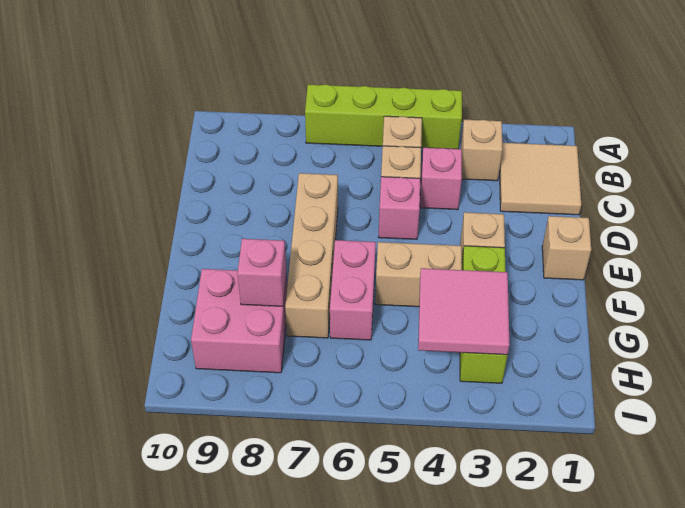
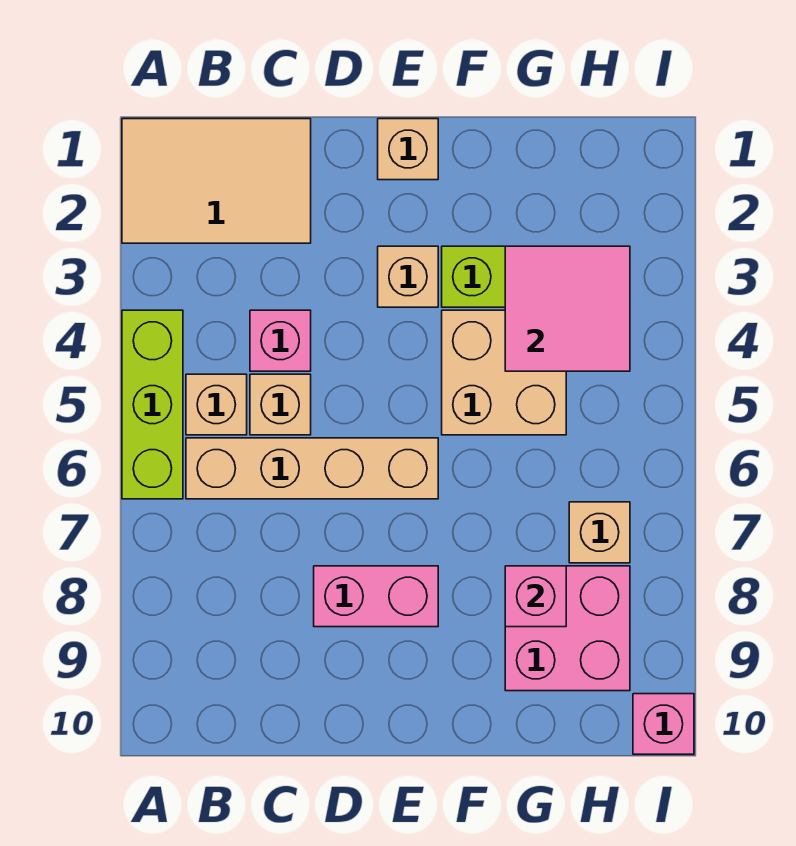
lime 1x4 brick [305,84,462,149] -> lime 1x3 brick [122,310,183,499]
tan 2x2 tile [499,143,581,215] -> tan 2x3 tile [122,119,311,243]
tan 1x1 brick [461,120,502,181] -> tan 1x1 brick moved to [569,502,630,563]
pink 1x1 brick [379,177,420,239] -> pink 1x1 brick moved to [633,694,694,754]
tan 1x4 brick [285,173,338,338] -> tan 1x4 brick moved to [186,438,438,499]
tan 1x2 brick [375,242,462,307] -> tan 2x2 brick [442,310,566,435]
pink 1x2 brick [330,240,376,340] -> pink 1x2 brick moved to [314,566,438,627]

